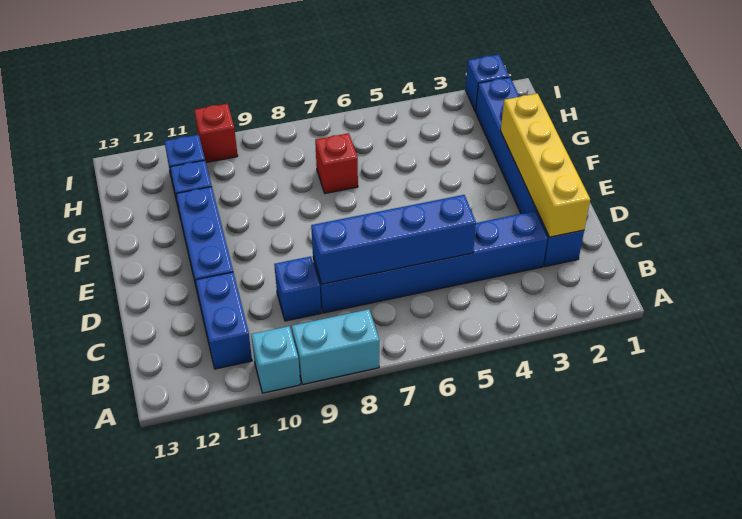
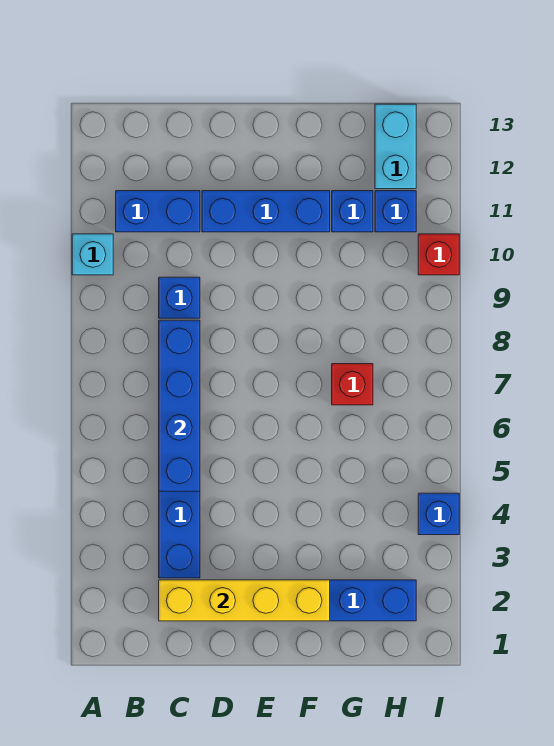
cyan 1x2 brick [292,309,379,384] -> cyan 1x2 brick moved to [375,104,416,189]
blue 1x1 brick [466,55,510,112] -> blue 1x1 brick moved to [418,493,459,535]

